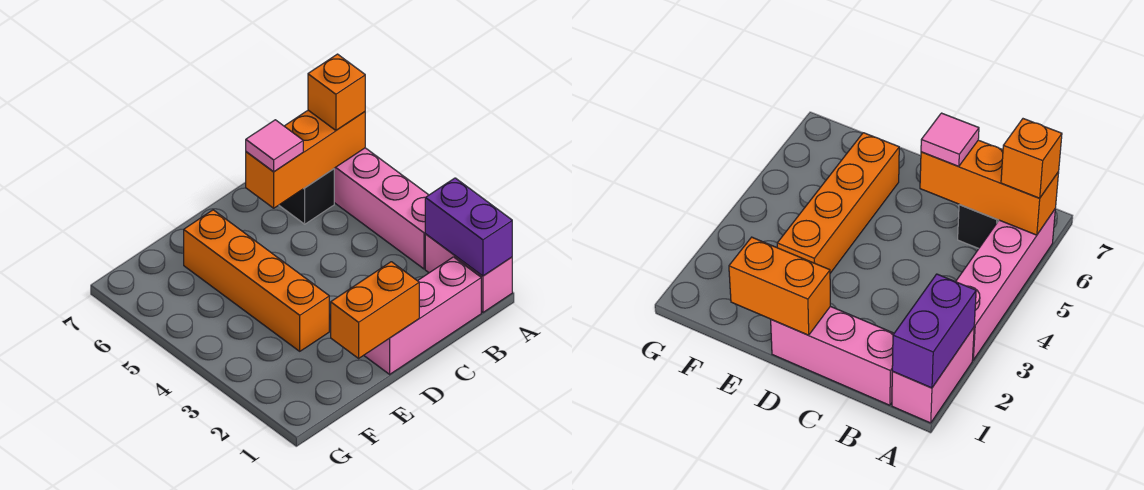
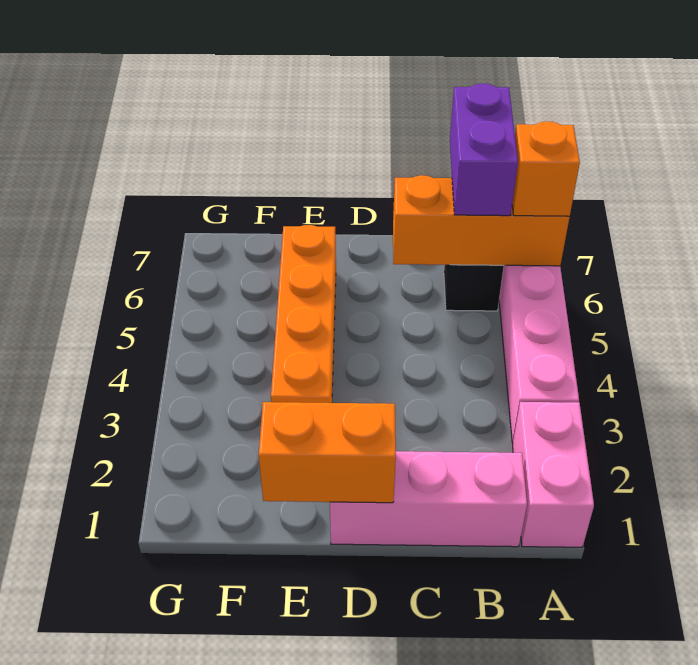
purple 1x2 brick [425,178,512,276] -> purple 1x2 brick moved to [450,84,518,216]
pink 1x1 tile [246,120,303,172] -> none

